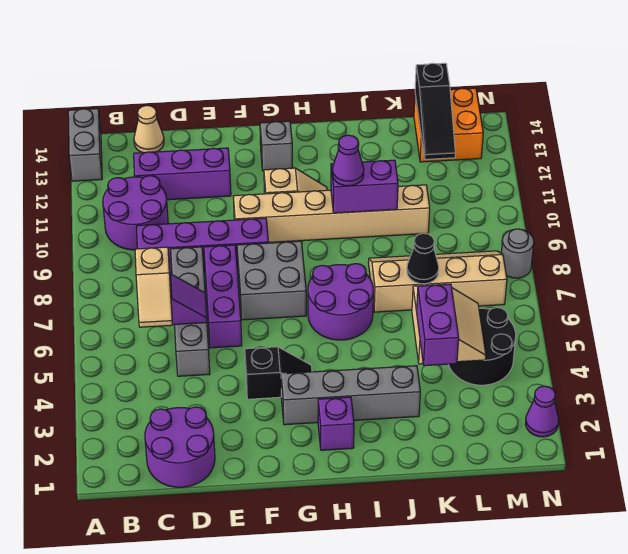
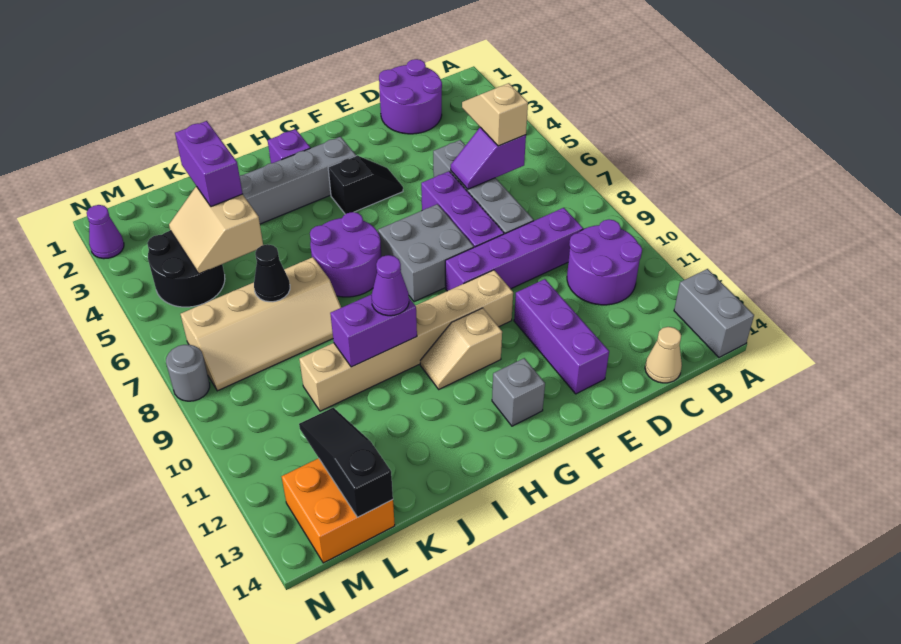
purple 1x3 brick [134,148,231,200] -> purple 1x3 brick turned to [514,279,609,394]
black 1x2 slope [245,347,312,399] -> black 1x2 slope turned to [328,156,403,214]

